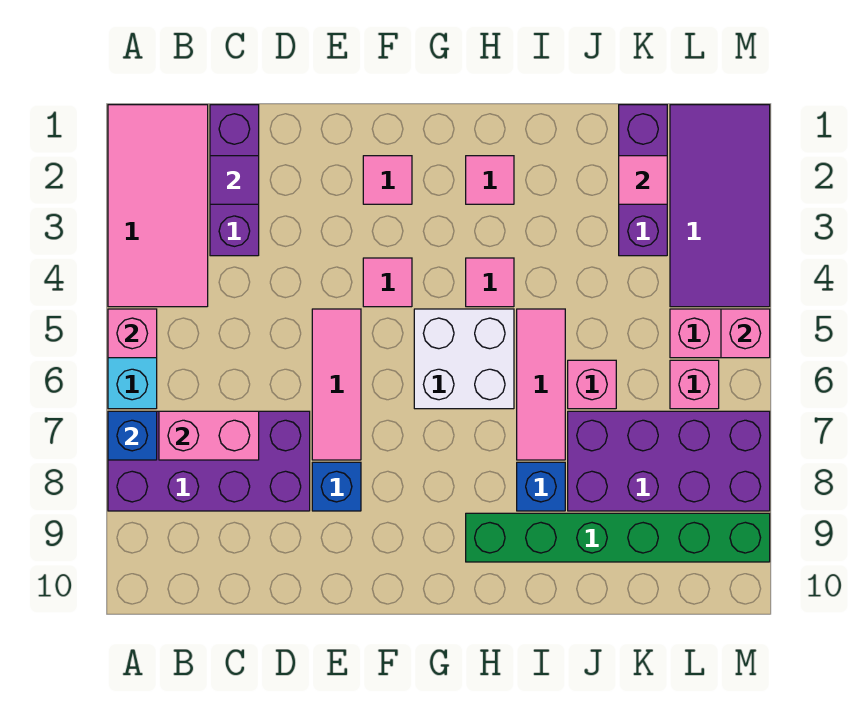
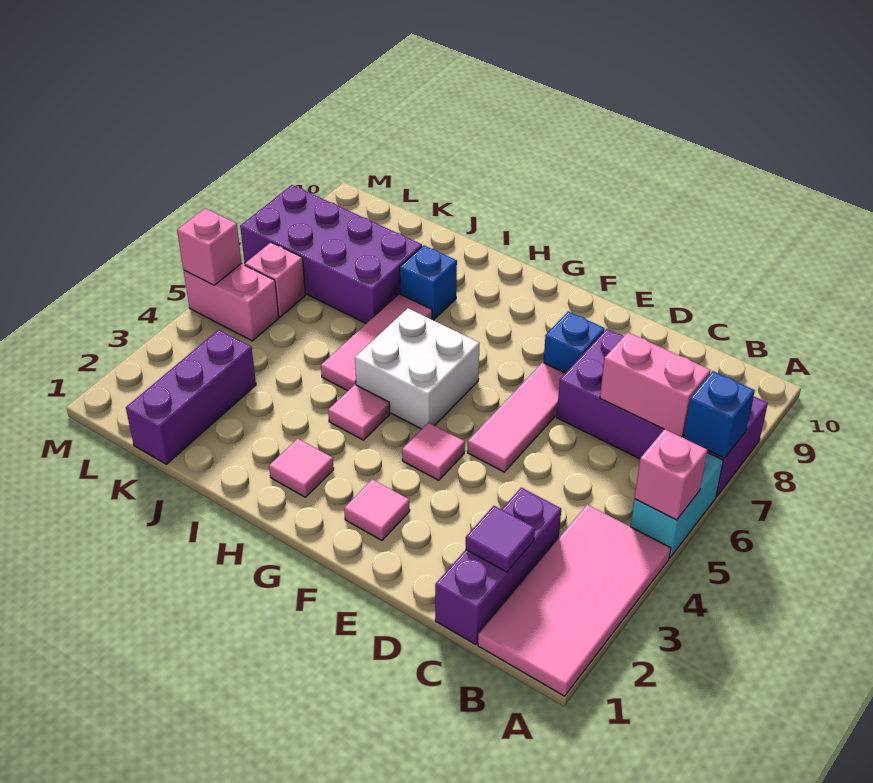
green 1x6 brick [466,513,770,562] -> none
pink 1x1 brick [568,360,616,409] -> none
pink 1x1 tile [619,156,667,204] -> none
purple 2x4 tile [670,105,770,307] -> none

